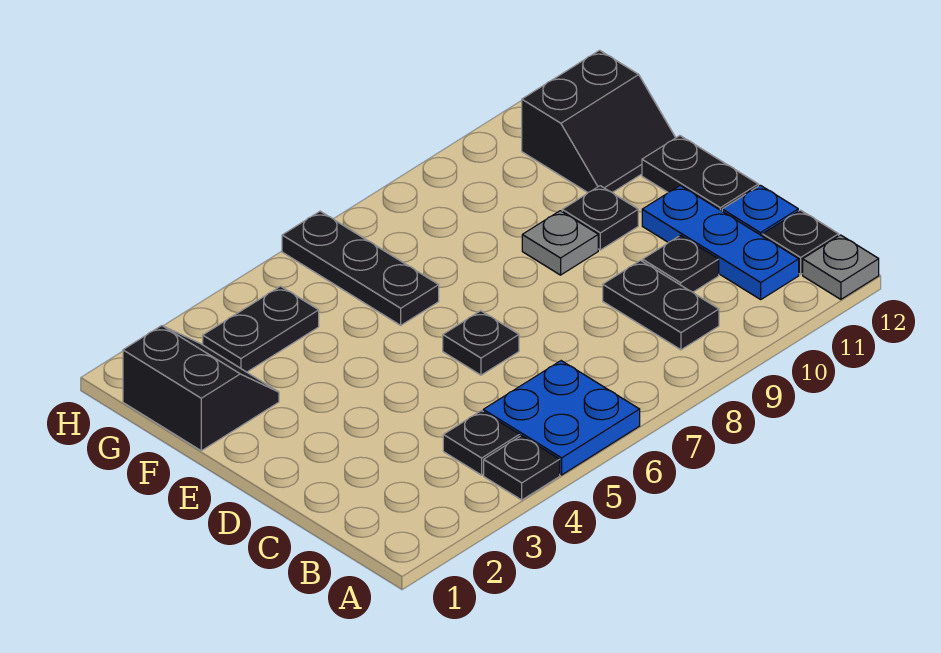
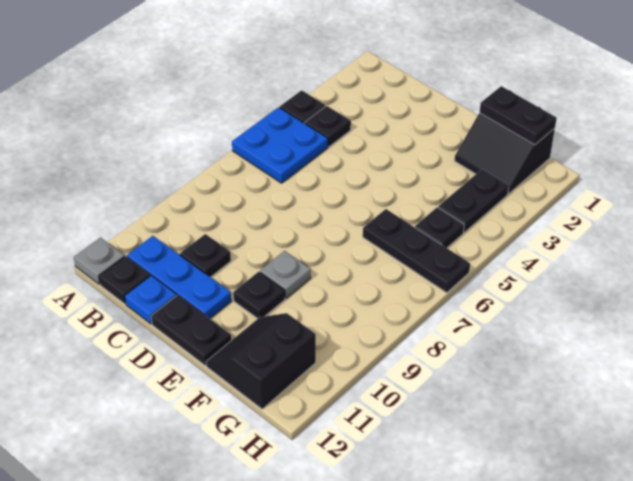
black 1x2 plate [603,261,719,350] -> black 1x2 plate moved to [480,86,557,145]
black 1x1 plate [443,311,519,375] -> black 1x1 plate moved to [415,207,464,248]

